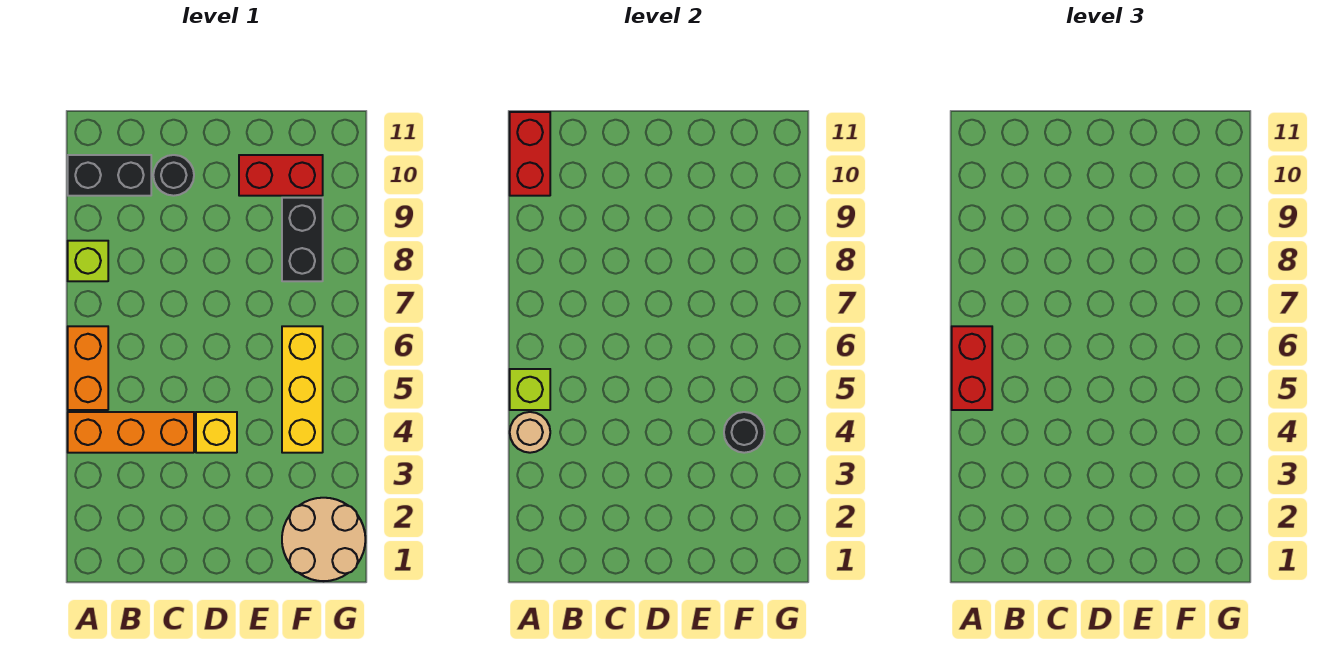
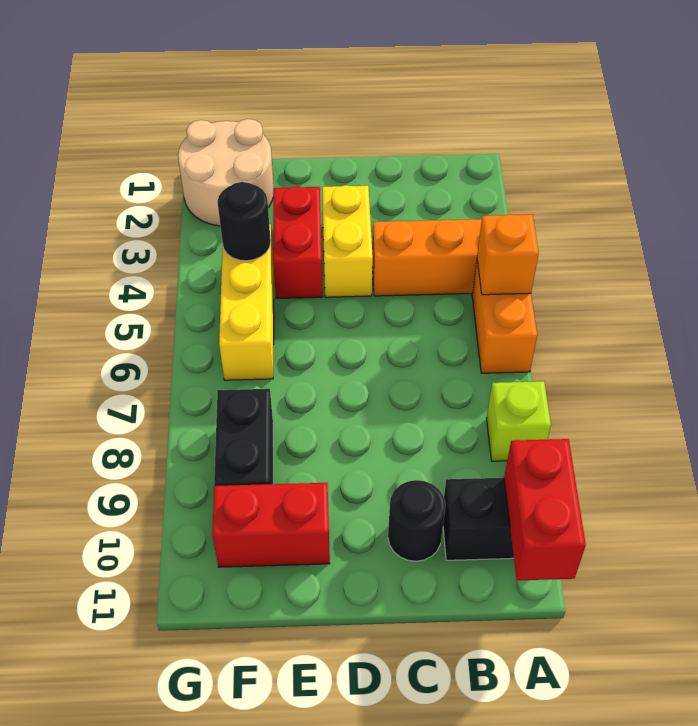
tan 1x1 round brick [510,412,550,453] -> none
lime 1x1 brick [510,369,550,410] -> orange 1x1 brick [477,214,539,295]
red 1x2 brick [952,326,992,410] -> red 1x2 brick moved to [273,186,323,299]
yellow 1x1 brick [196,412,237,453] -> yellow 1x2 brick [322,185,373,297]

